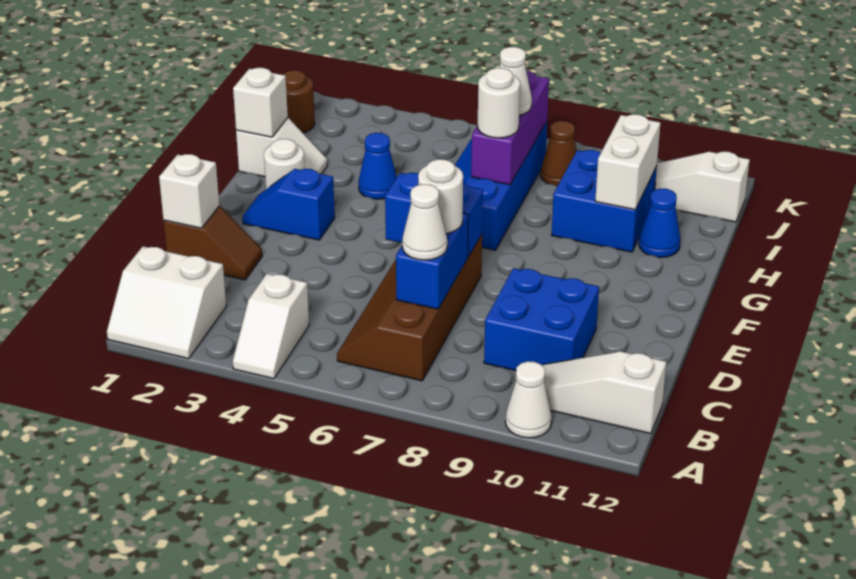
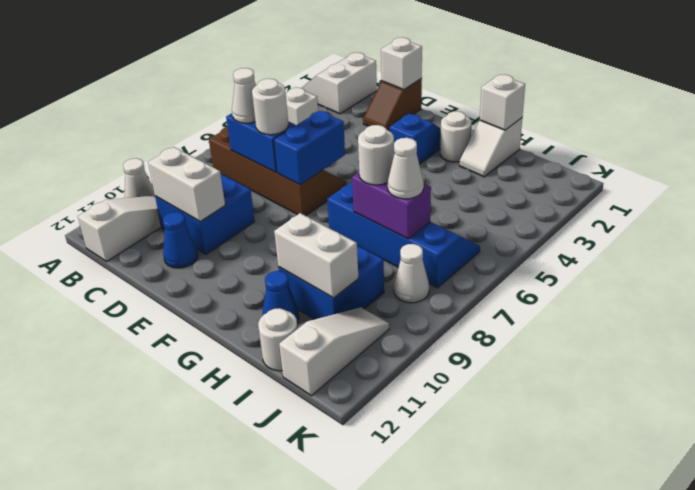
none -> white 1x2 brick [148,147,225,222]
blue 1x1 cone [359,133,397,199] -> blue 1x1 cone moved to [163,212,198,268]
purple 1x3 brick [471,71,549,185] -> purple 1x2 brick [352,172,431,239]
none -> white 1x1 round brick [258,308,298,371]
brown 1x1 round brick [283,70,315,133] -> none
brown 1x1 cone [541,121,577,186] -> white 1x1 cone [394,244,429,303]

